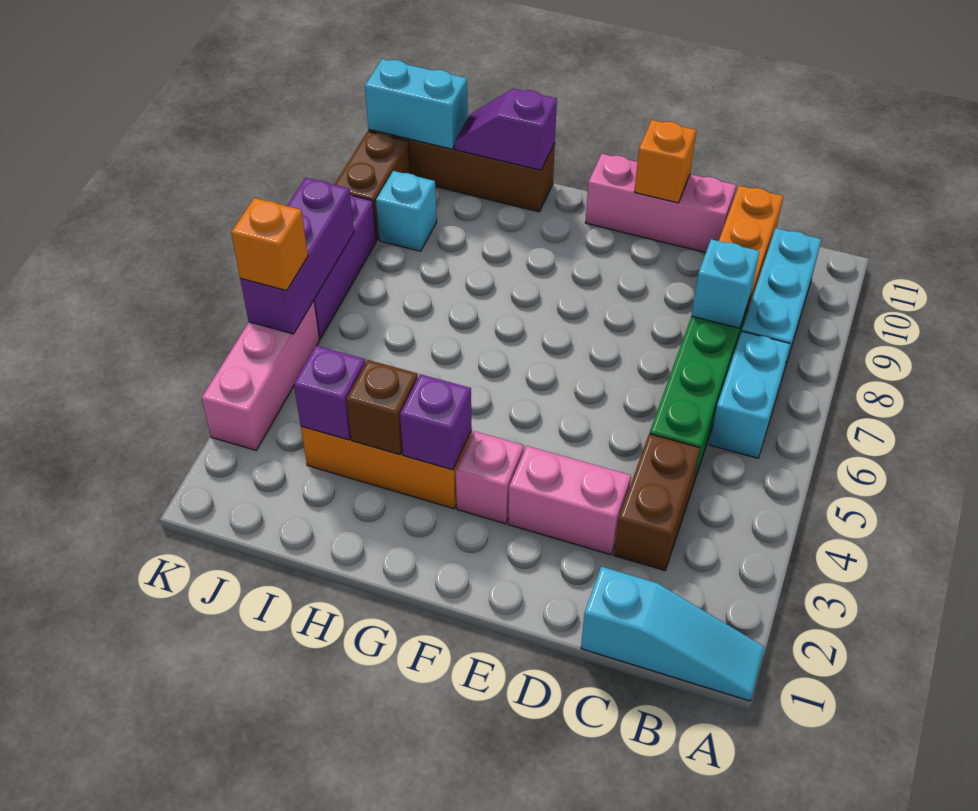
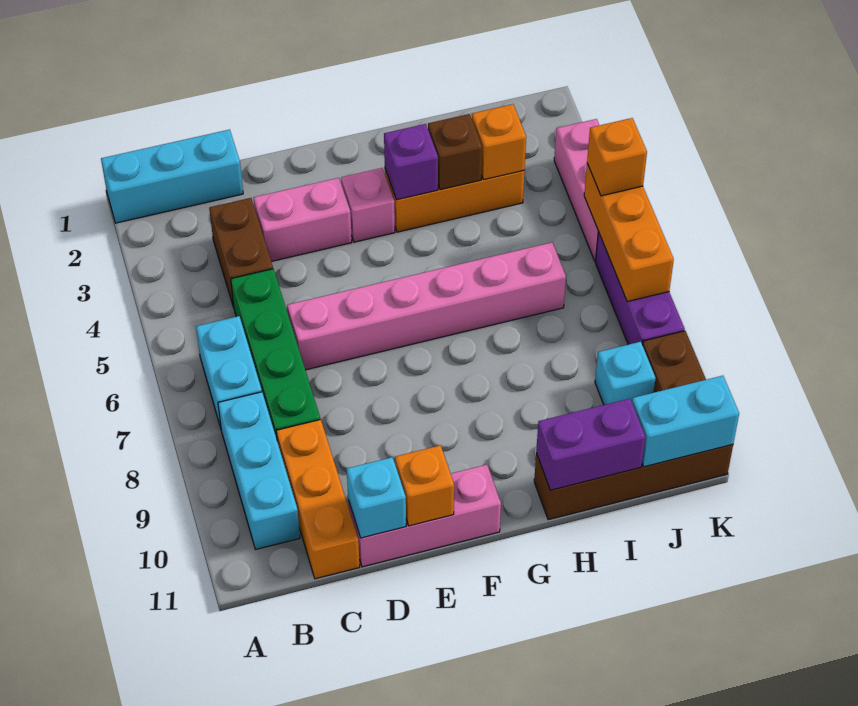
cyan 1x3 slope [581,567,765,701] -> cyan 1x3 brick [101,130,243,223]
cyan 1x1 brick [692,239,760,328] -> cyan 1x1 brick moved to [347,457,406,538]
none -> pink 1x6 brick [287,242,566,370]
purple 1x2 slope [454,89,557,170] -> purple 1x2 brick [536,399,645,490]
purple 1x1 brick [294,346,365,440] -> orange 1x1 brick [472,104,526,180]
purple 1x3 brick [240,178,354,334] -> orange 1x3 brick [584,164,674,302]

